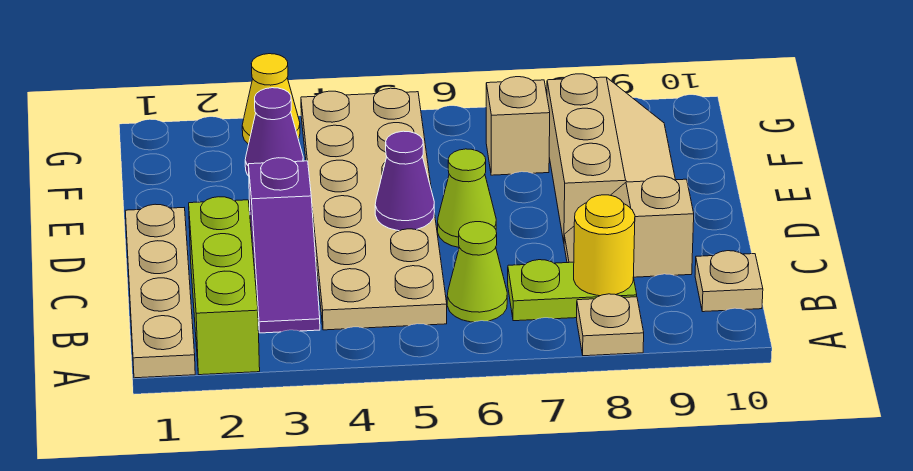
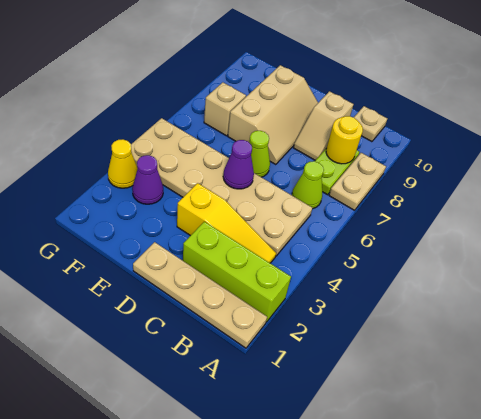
tan 1x1 plate [577,294,644,356] -> tan 1x2 plate [329,153,386,210]
purple 1x3 slope [248,158,320,333] -> yellow 1x3 slope [177,183,276,263]
tan 2x3 slope [547,74,675,242] -> tan 2x3 slope turned to [228,65,318,165]

